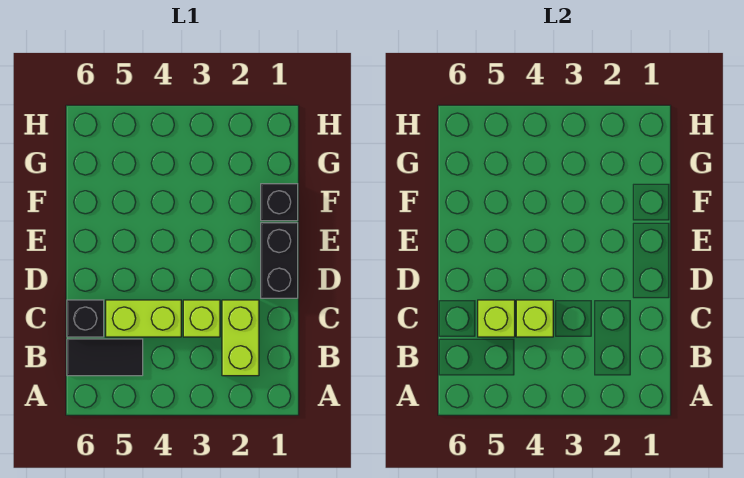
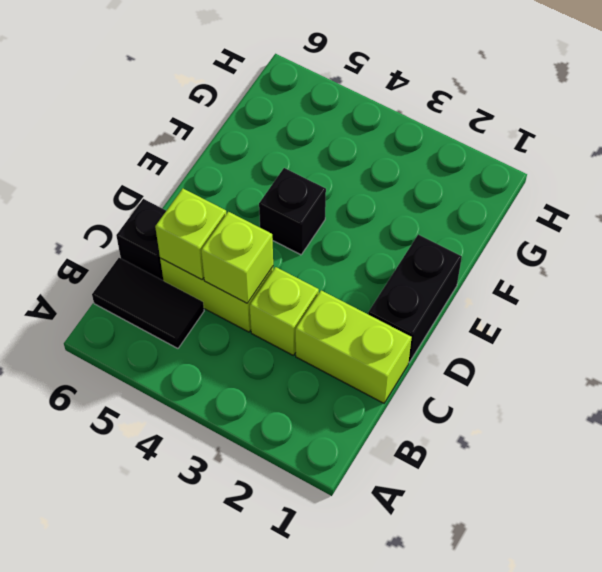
lime 1x2 brick [222,300,259,376] -> lime 1x2 brick turned to [295,290,412,403]
black 1x1 brick [261,184,298,221] -> black 1x1 brick moved to [259,168,326,255]

